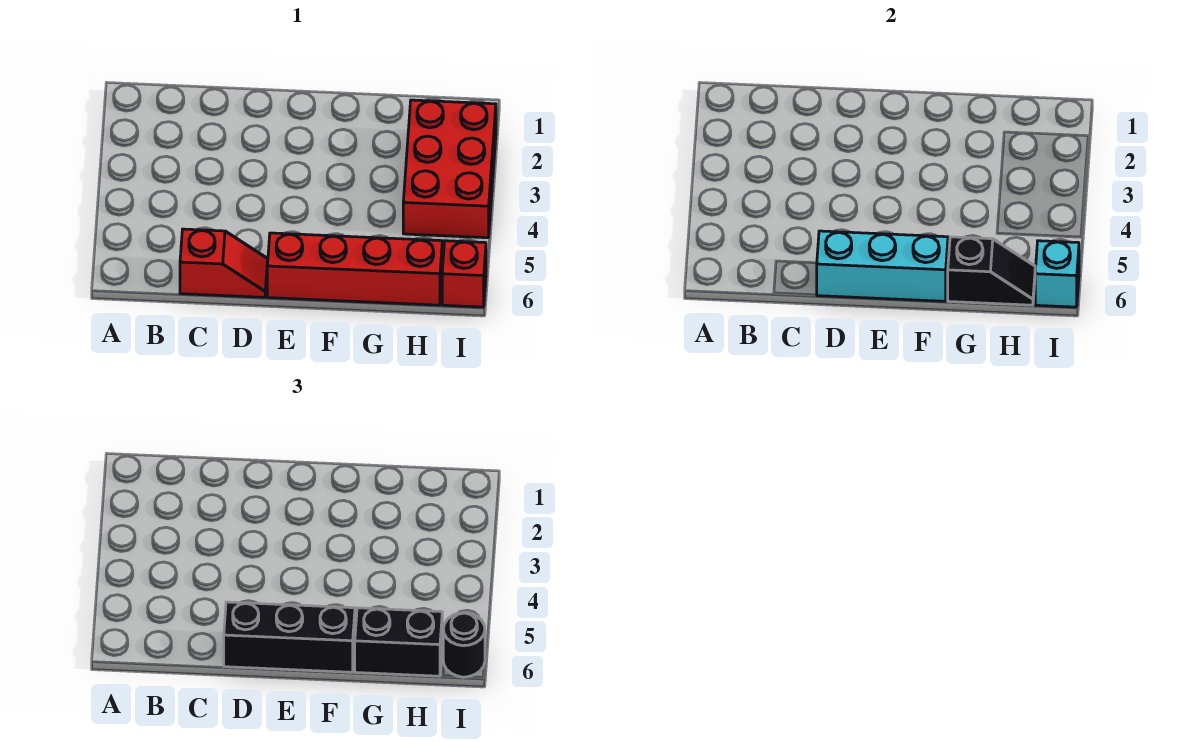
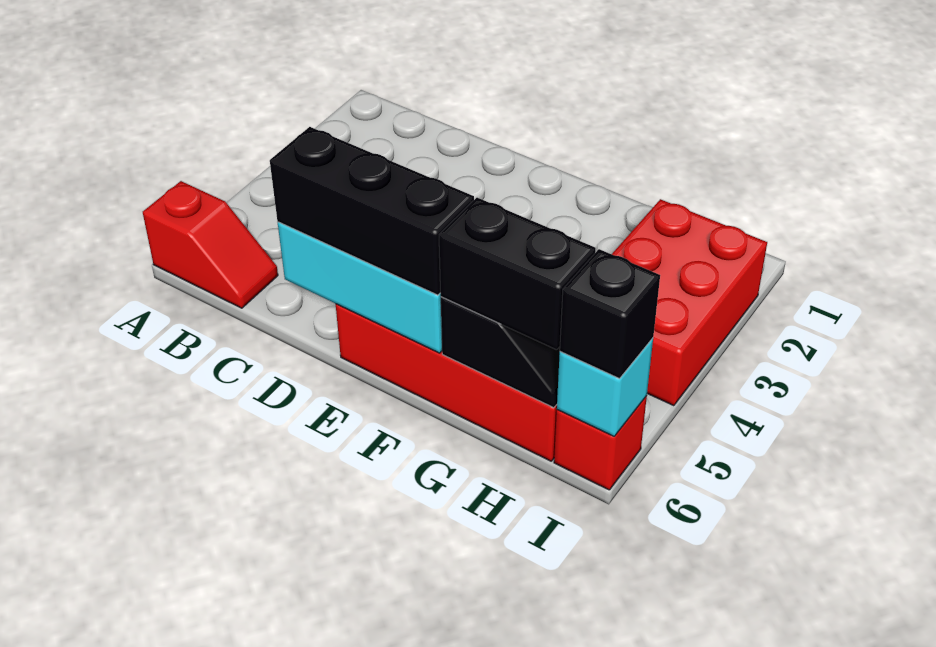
red 1x2 slope [180,229,268,297] -> red 1x2 slope moved to [143,181,278,308]
black 1x1 round brick [443,613,485,677] -> black 1x1 brick [560,249,660,379]

